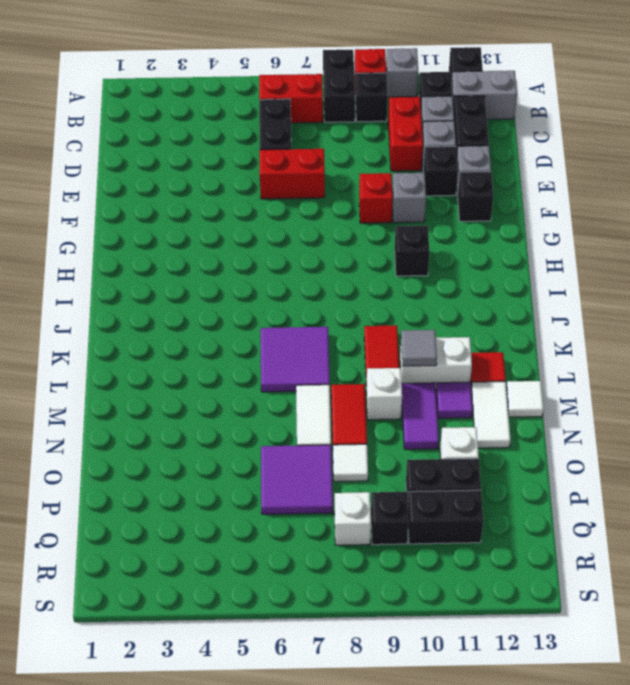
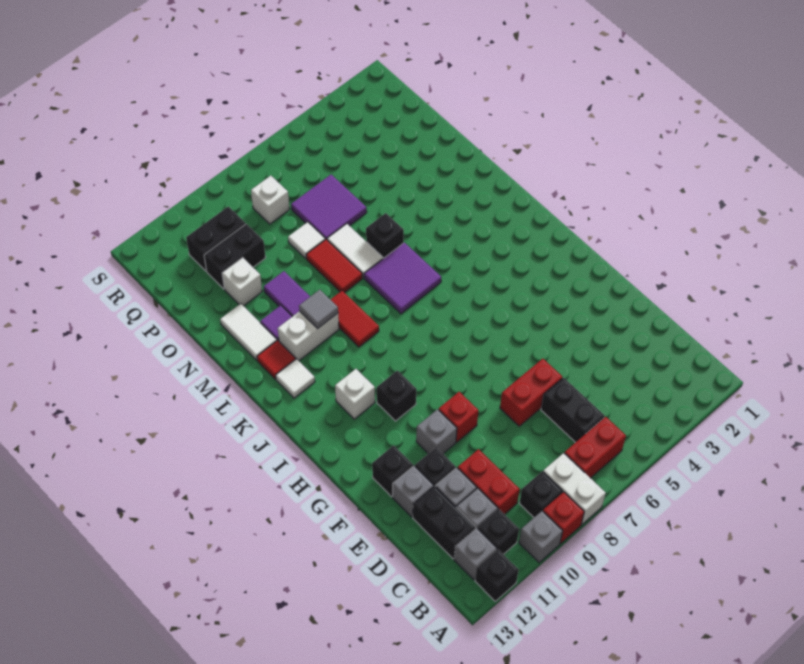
black 1x2 brick [323,49,355,122] -> white 1x2 brick [543,453,606,525]
grey 1x2 brick [451,71,517,120] -> grey 1x1 brick [454,528,497,580]
white 1x1 brick [366,368,402,420] -> white 1x1 brick moved to [335,369,375,419]
white 1x1 tile [506,381,544,417] -> white 1x1 tile moved to [276,359,315,398]
black 1x1 brick [371,492,408,545] -> black 1x1 brick moved to [366,213,404,258]

